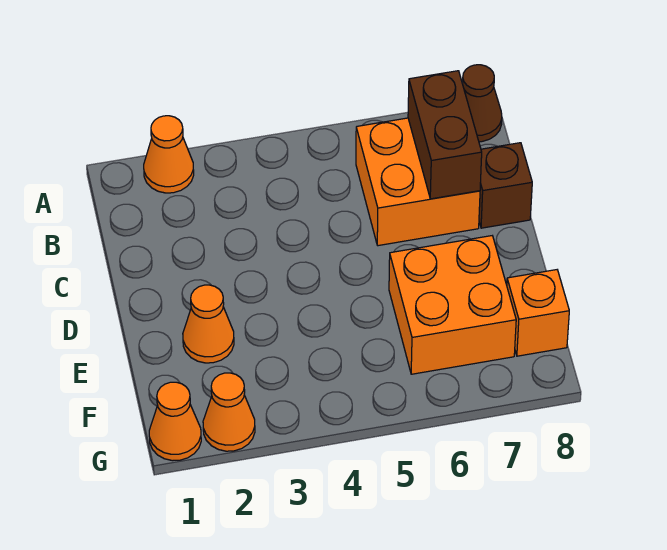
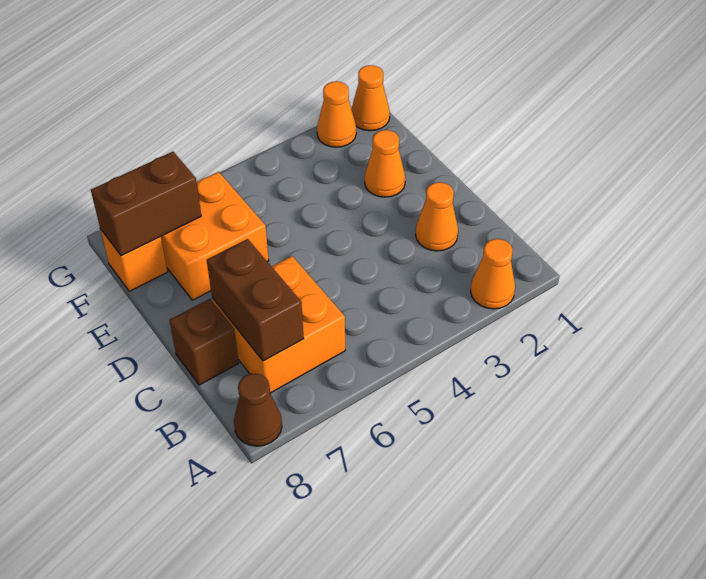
none -> orange 1x1 cone [416,182,458,251]
none -> brown 1x2 brick [91,152,201,256]

